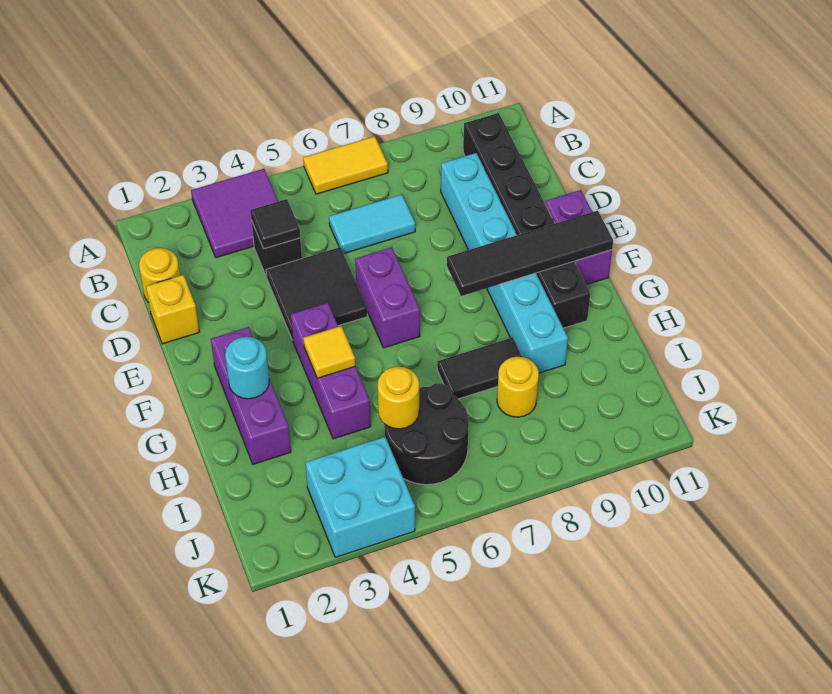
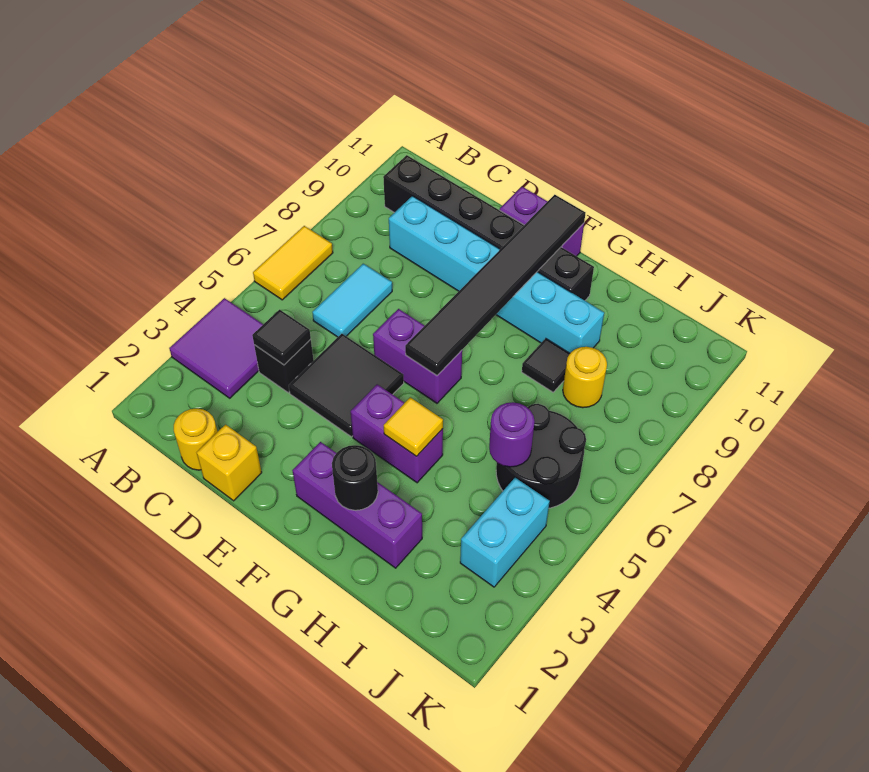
purple 1x3 brick [291,303,371,439] -> purple 1x2 brick [351,384,443,483]
black 1x4 tile [447,211,613,296] -> black 1x6 tile [405,195,586,375]
cyan 1x1 round brick [225,337,269,399] -> black 1x1 round brick [332,445,378,510]
black 1x2 tile [437,338,522,399] -> black 1x1 tile [522,338,570,392]
yellow 1x1 round brick [378,367,419,429] -> purple 1x1 round brick [489,402,535,467]
cyan 2x2 brick [305,437,415,557] -> cyan 1x2 brick [460,478,550,587]

